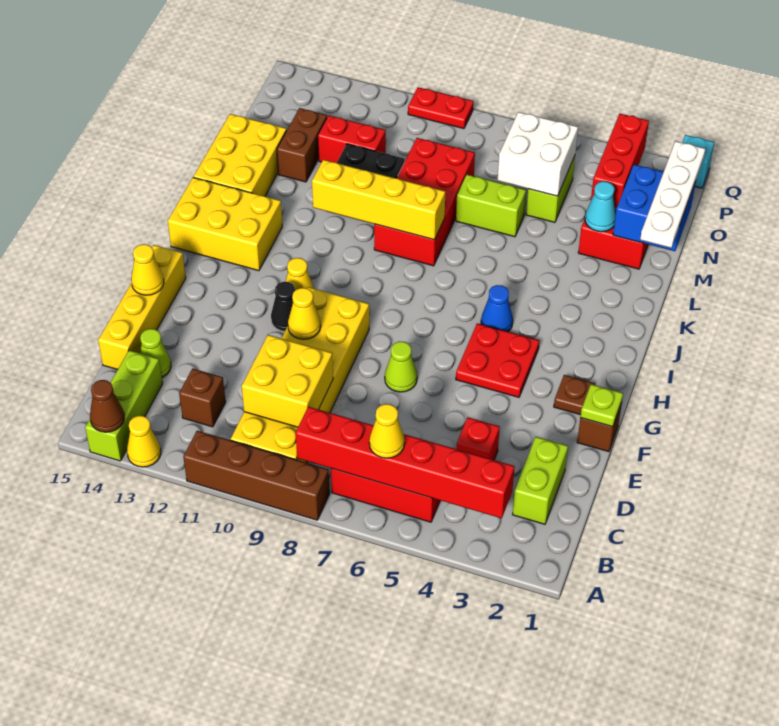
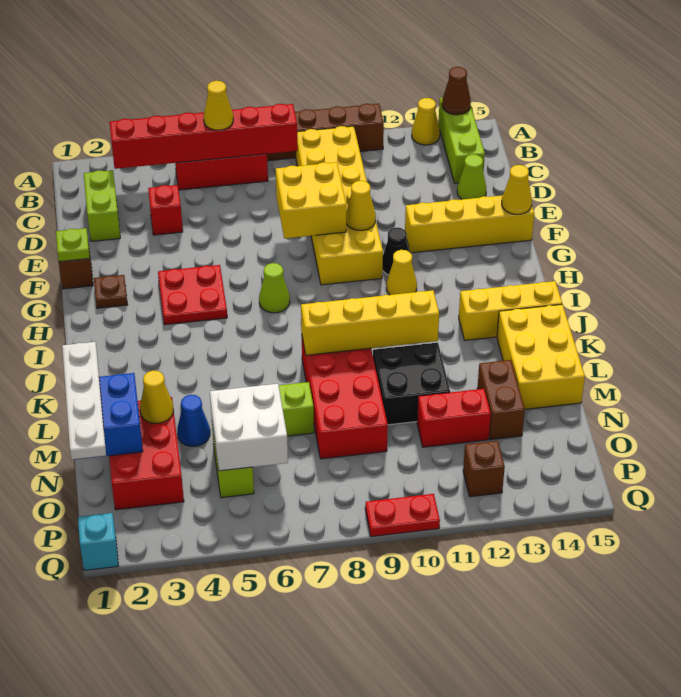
yellow 2x2 brick [242,335,333,427] -> yellow 2x2 brick moved to [276,162,346,238]
brown 1x1 brick [179,369,226,427] -> brown 1x1 brick moved to [463,441,505,497]
yellow 1x4 brick [98,245,186,370] -> yellow 1x4 brick turned to [405,195,534,253]
lime 1x1 cone [385,341,417,392] -> lime 1x1 cone moved to [259,263,290,313]
blue 1x1 cone [481,285,513,332] -> blue 1x1 cone moved to [177,395,210,446]
yellow 2x3 brick [168,177,282,271] -> yellow 1x3 brick [459,281,562,340]
cyan 1x1 cone [585,181,616,232] -> yellow 1x1 cone [140,371,173,423]
red 1x3 brick [591,114,649,209] -> none

